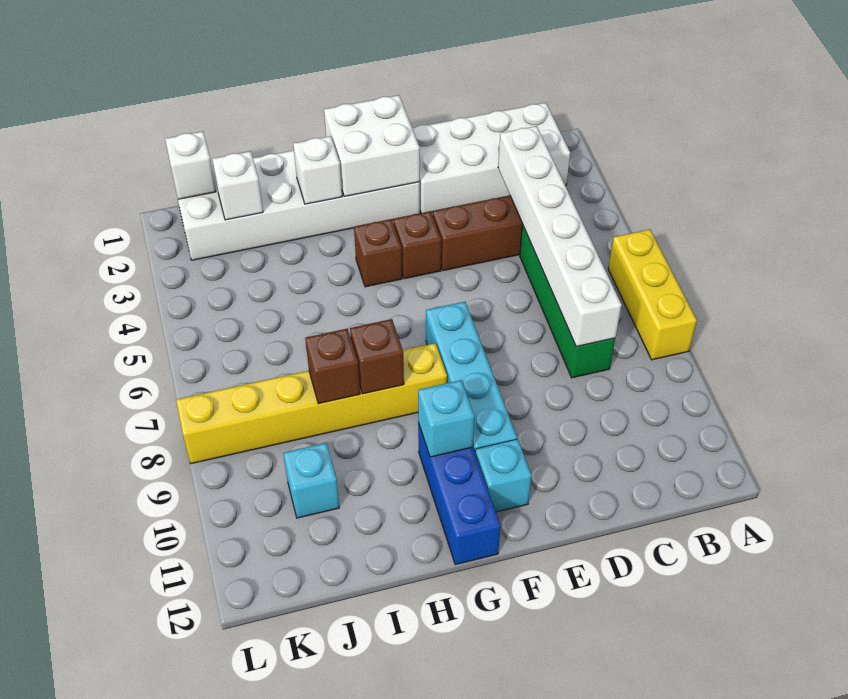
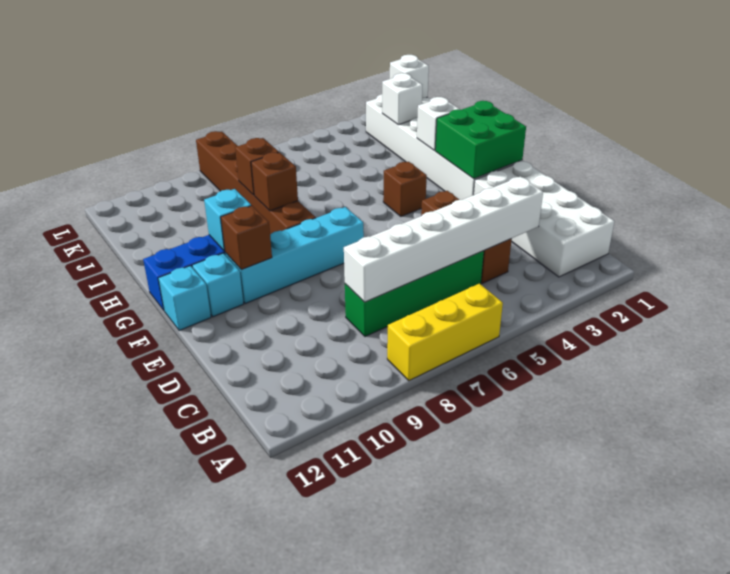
white 2x2 brick [324,95,420,197] -> green 2x2 brick [435,101,526,179]
brown 1x1 brick [394,211,441,279] -> brown 1x1 brick moved to [221,206,272,270]
yellow 1x6 brick [176,343,447,464] -> brown 1x6 brick [196,131,316,234]
cyan 1x1 brick [283,443,339,518] -> cyan 1x1 brick moved to [158,266,211,331]

